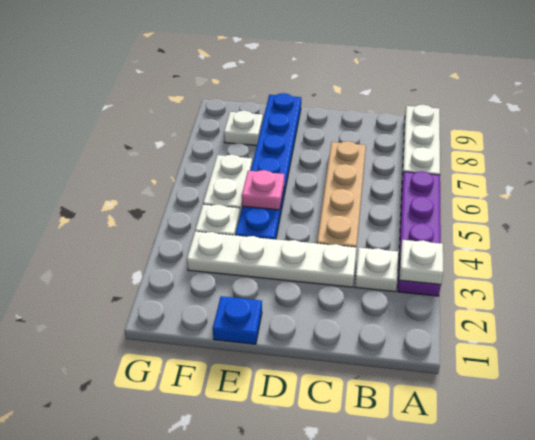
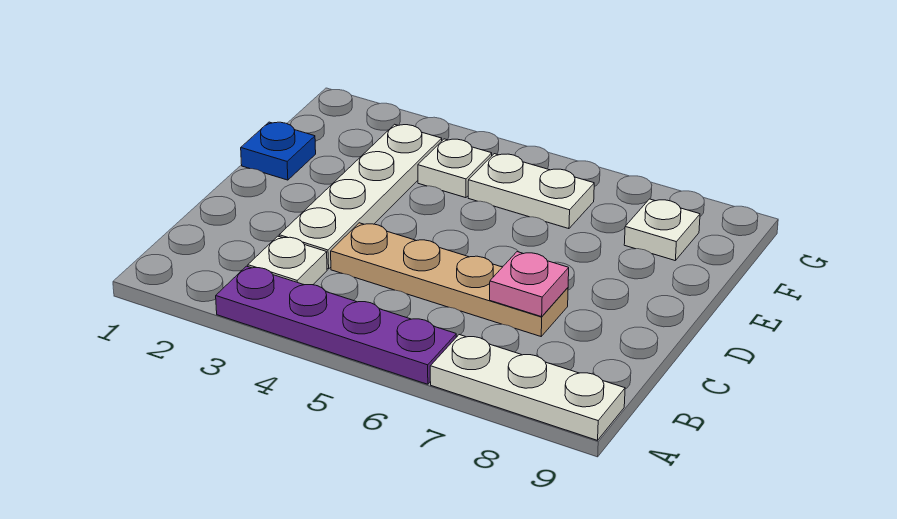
white 1x1 plate [399,240,443,284] -> none
blue 1x6 plate [236,93,301,239] -> none
pink 1x1 plate [242,170,284,210] -> pink 1x1 plate moved to [490,252,569,317]

